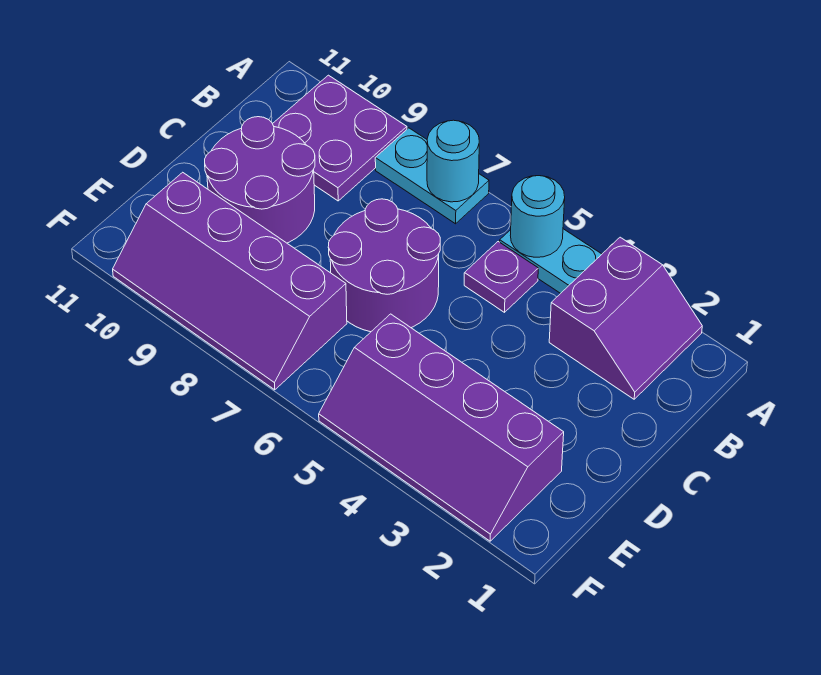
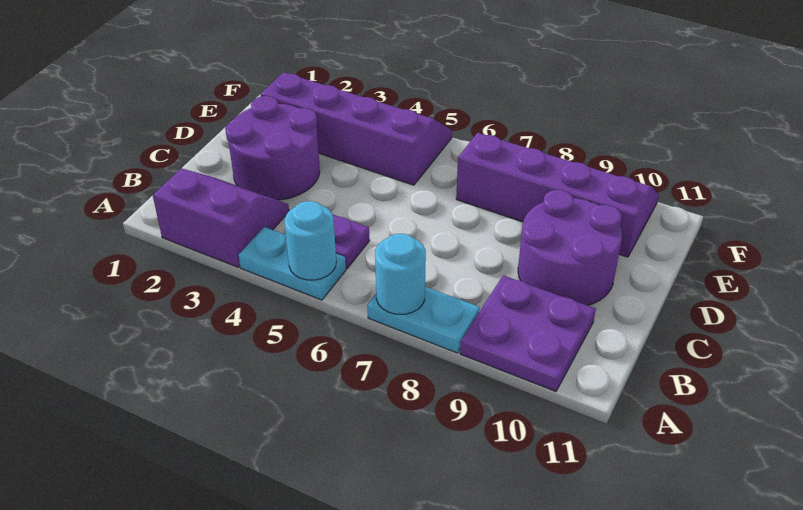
purple 2x2 slope [549,237,702,399] -> purple 2x2 slope turned to [153,168,289,267]
purple 2x2 round brick [328,199,440,332] -> purple 2x2 round brick moved to [225,96,320,200]

